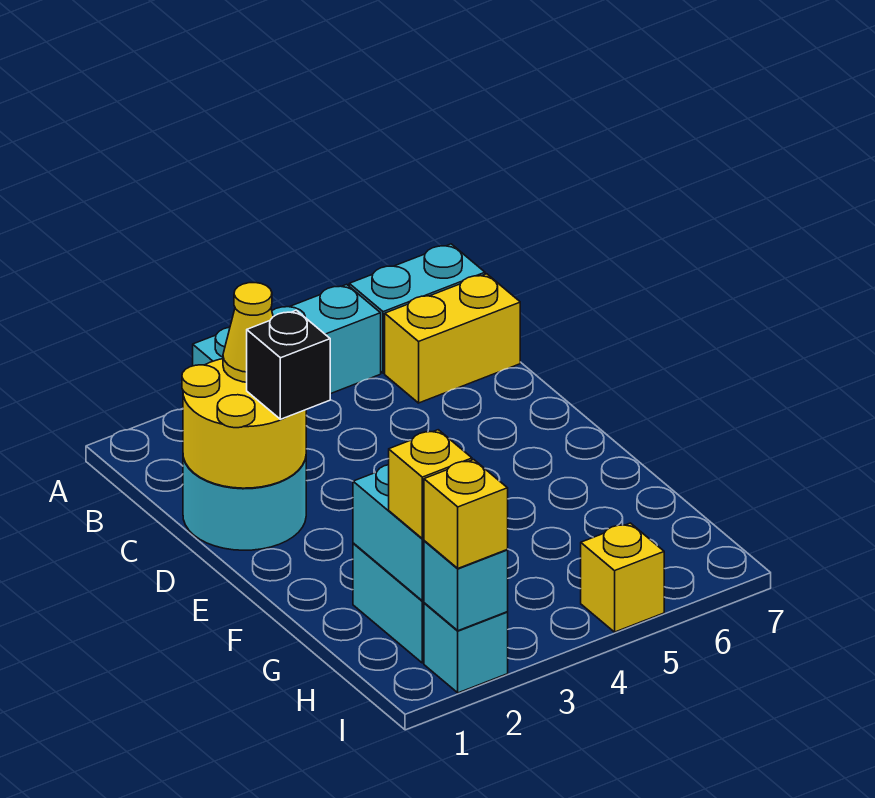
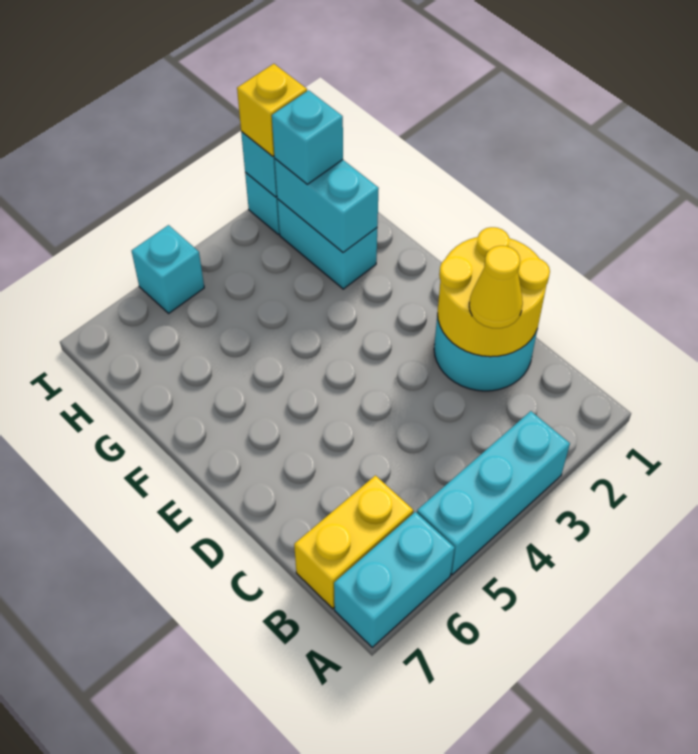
black 1x1 brick [247,310,330,419] -> none
yellow 1x1 brick [389,430,472,539] -> cyan 1x1 brick [272,90,343,184]
yellow 1x1 brick [581,523,664,632] -> cyan 1x1 brick [132,225,204,313]

